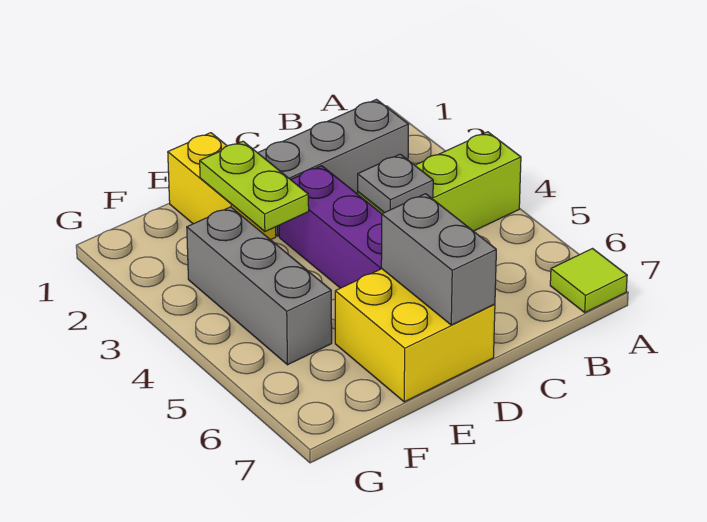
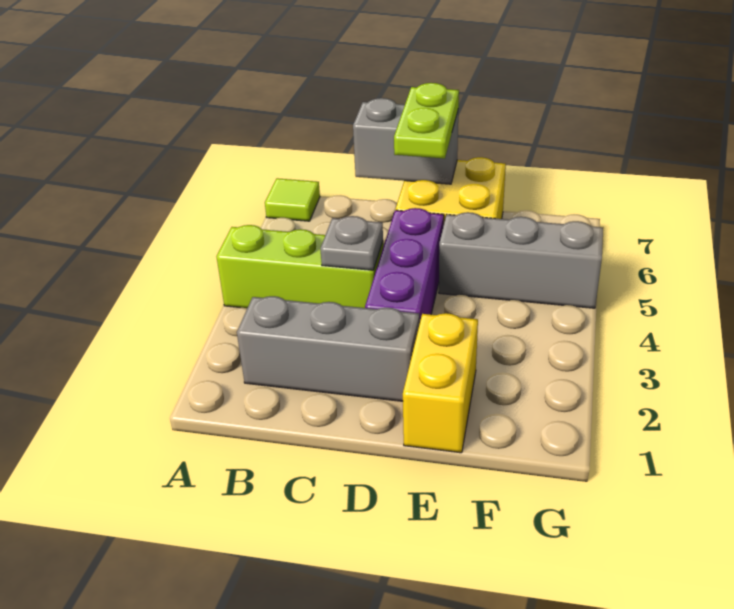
grey 1x2 brick [381,194,496,325] -> grey 1x2 brick turned to [353,98,458,184]
lime 1x2 plate [200,141,309,231] -> lime 1x2 plate moved to [394,83,459,159]
grey 1x3 brick [187,207,332,365] -> grey 1x3 brick turned to [439,212,603,308]

